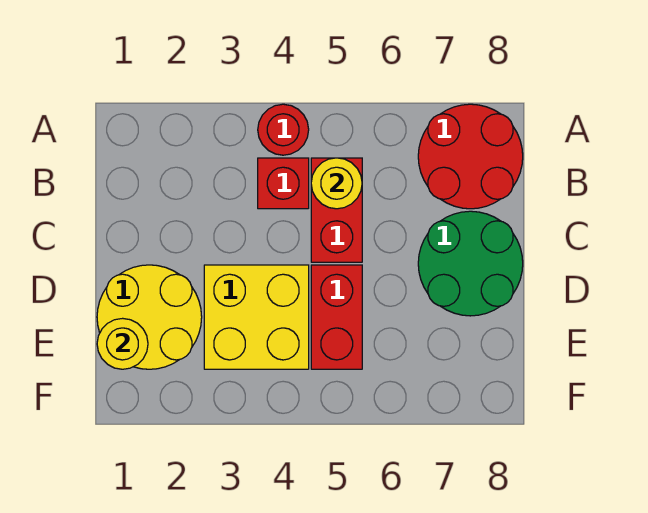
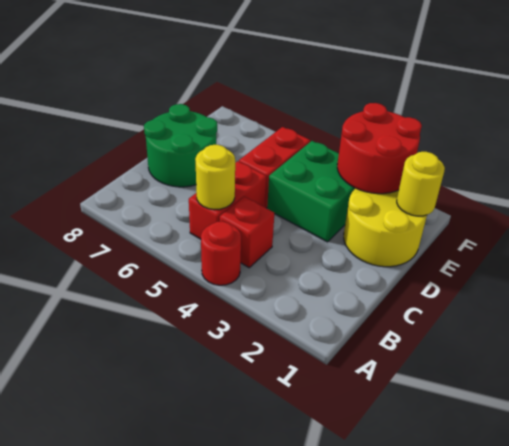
red 2x2 round brick [418,104,523,209] -> red 2x2 round brick moved to [337,103,422,194]
yellow 2x2 brick [204,265,309,369] -> green 2x2 brick [267,141,356,242]

